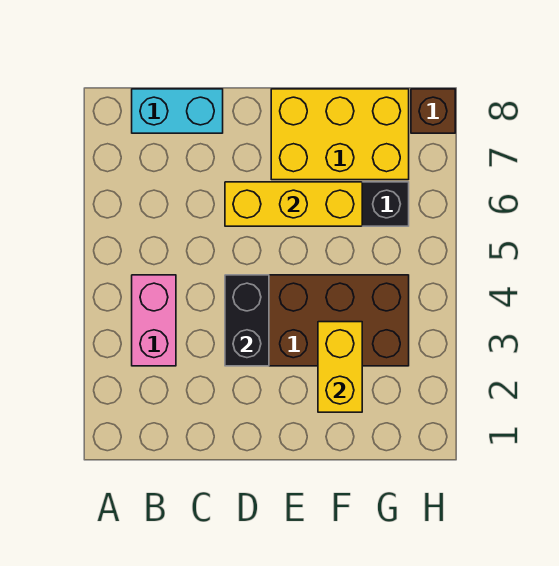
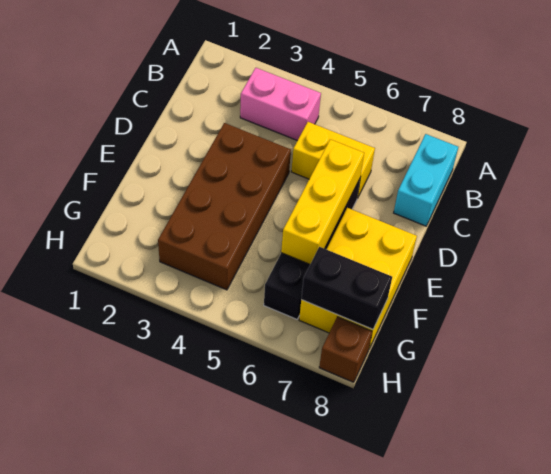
black 1x2 brick [225,275,269,366] -> black 1x2 brick moved to [301,247,392,329]
yellow 1x2 brick [318,322,362,412] -> yellow 1x2 brick moved to [291,122,375,198]

